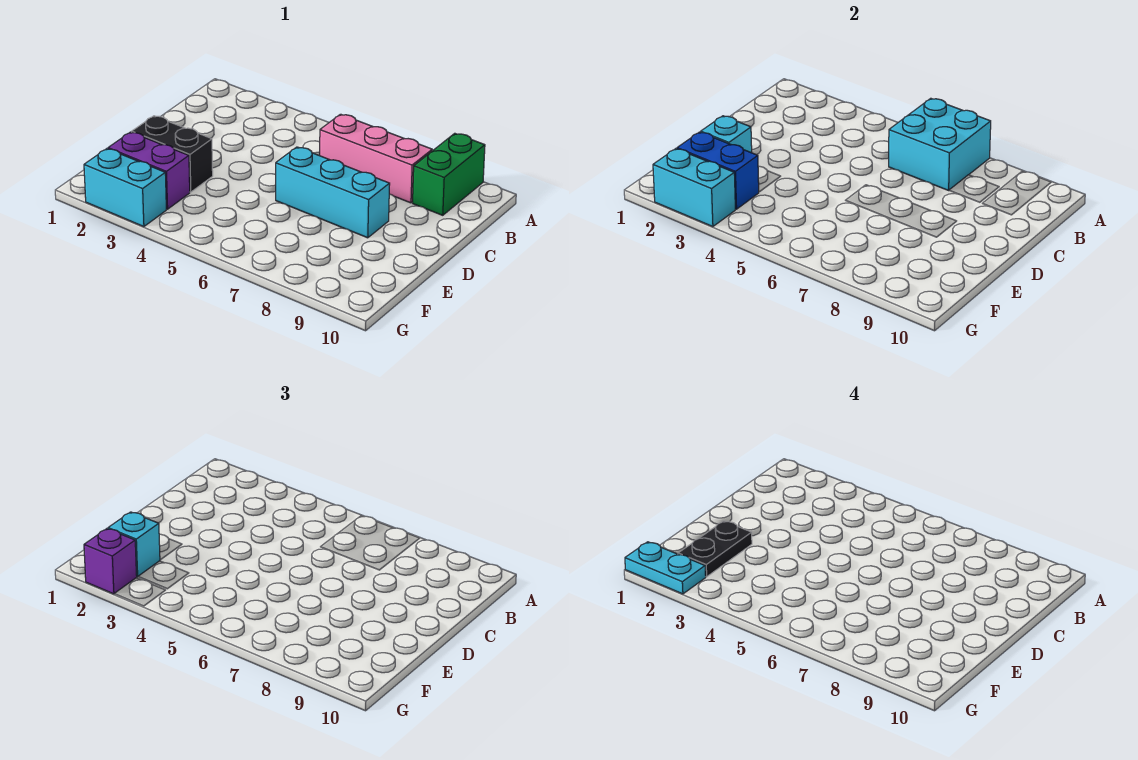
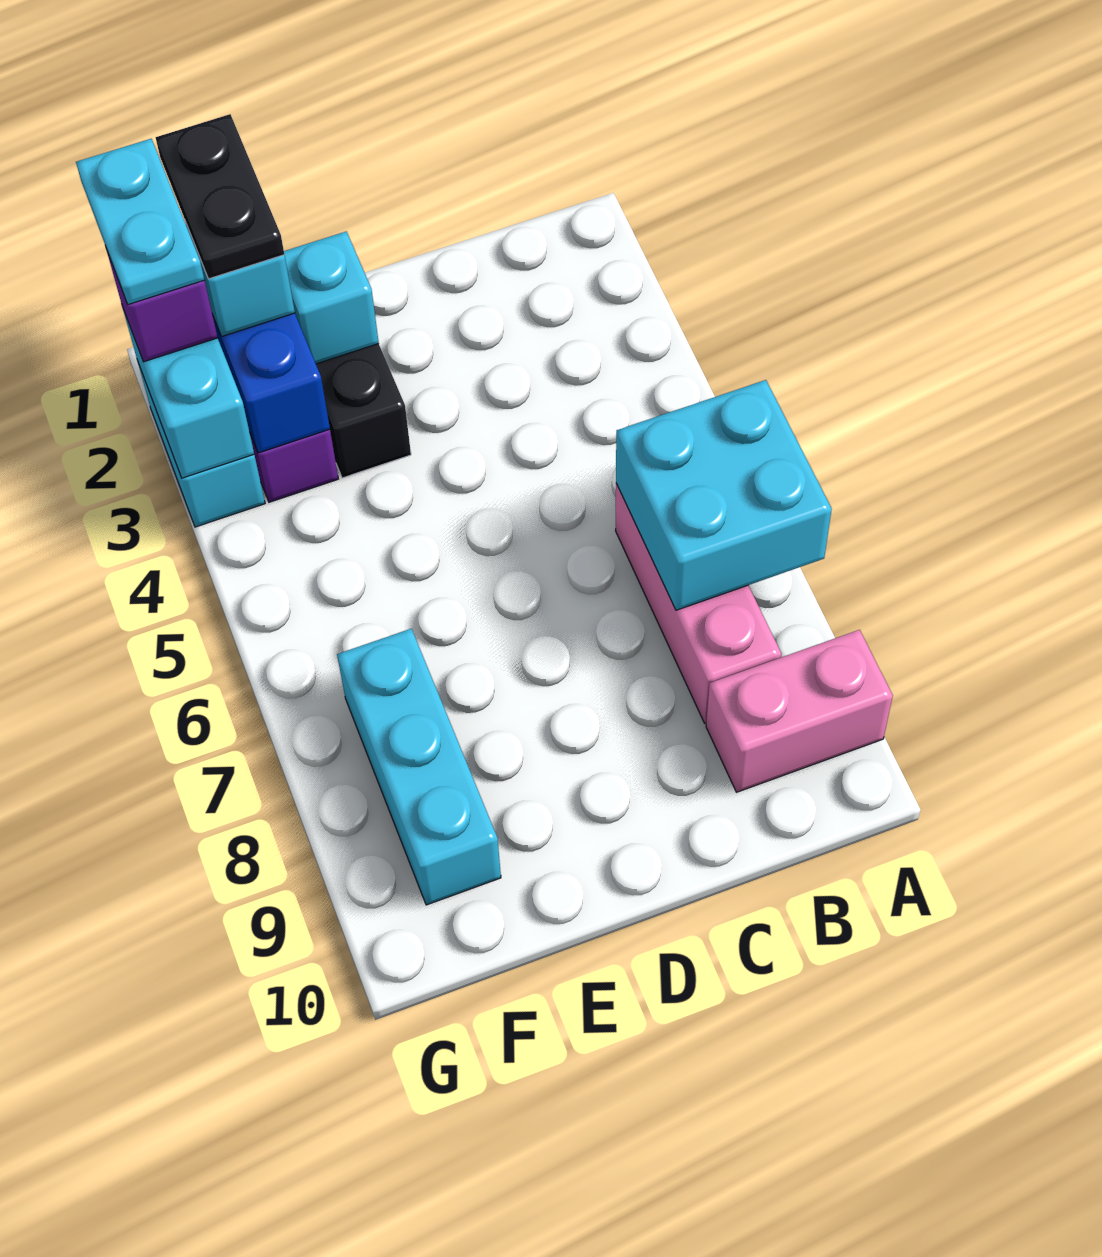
green 1x2 brick [413,133,485,215] -> pink 1x2 brick [706,630,893,792]
cyan 1x3 brick [276,147,390,238] -> cyan 1x3 brick moved to [337,629,501,905]
black 1x2 plate [678,521,752,577] -> black 1x2 plate turned to [156,114,284,279]

